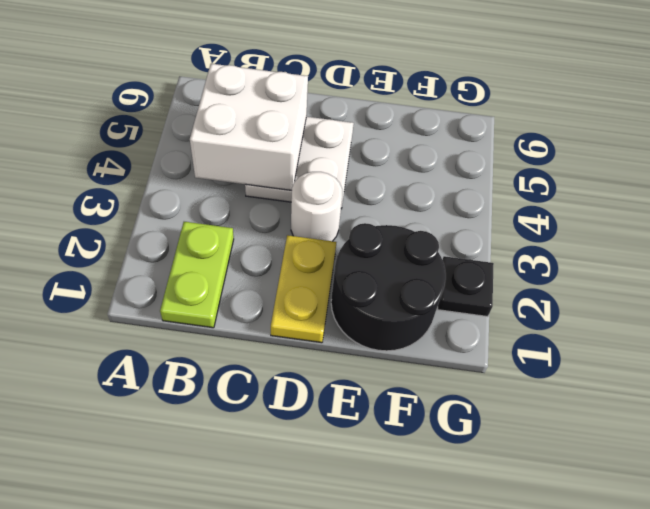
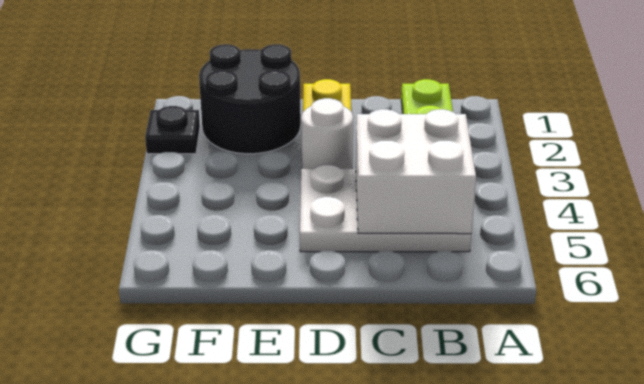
white 2x2 plate [245,117,354,209] -> white 2x3 plate [300,165,471,252]

